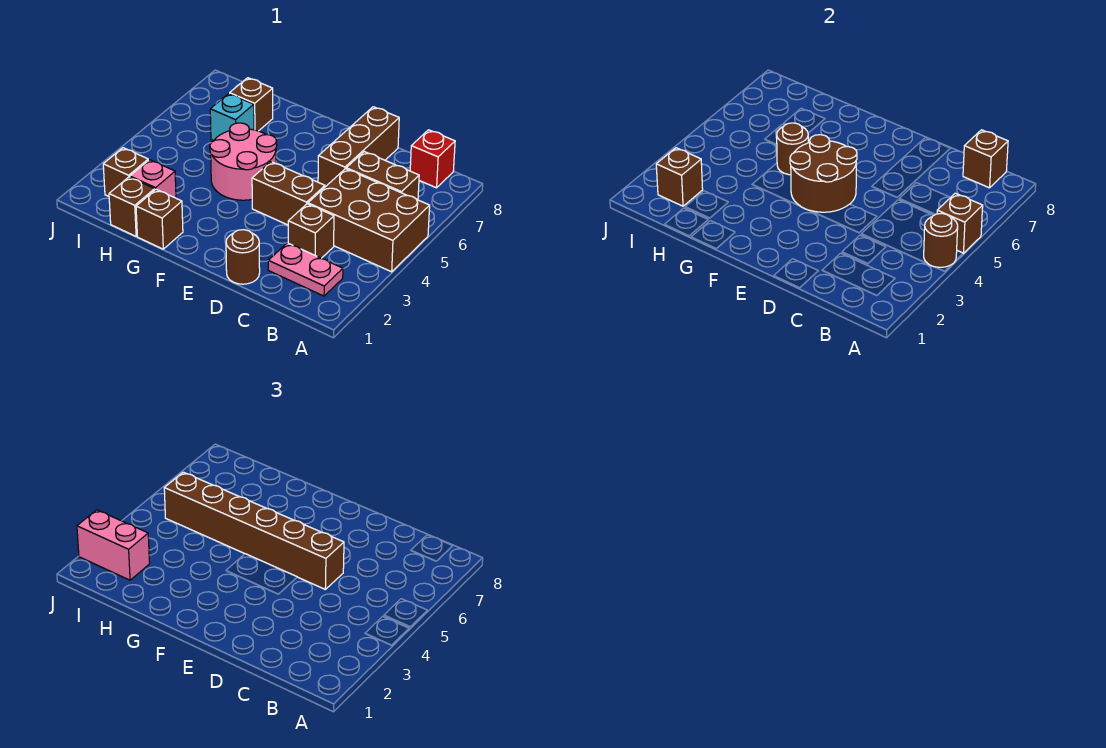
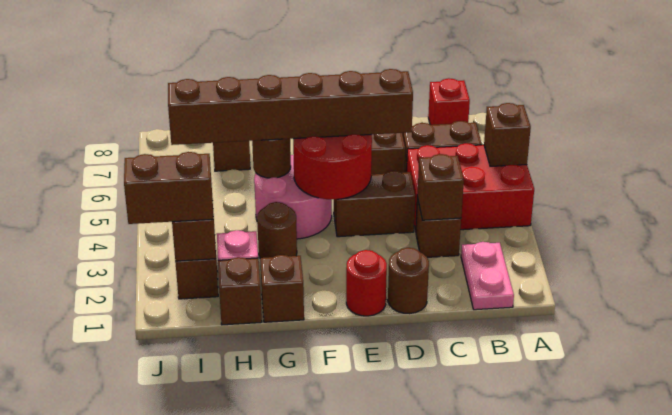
brown 2x3 brick [308,169,430,272] -> red 2x3 brick [407,143,534,231]
brown 1x1 round brick [924,213,958,267] -> brown 1x1 round brick moved to [257,202,297,258]
pink 1x2 plate [268,243,343,296] -> pink 1x2 plate turned to [461,242,514,310]
brown 1x1 brick [963,130,1008,188] -> brown 1x1 brick moved to [417,154,464,220]
none -> red 1x1 round brick [346,250,387,316]
brown 2x2 round brick [790,135,857,212] -> red 2x2 round brick [293,134,372,199]
cyan 1x1 brick [210,94,254,141] -> none
pink 1x2 brick [77,510,150,580] -> brown 1x2 brick [124,152,213,224]

